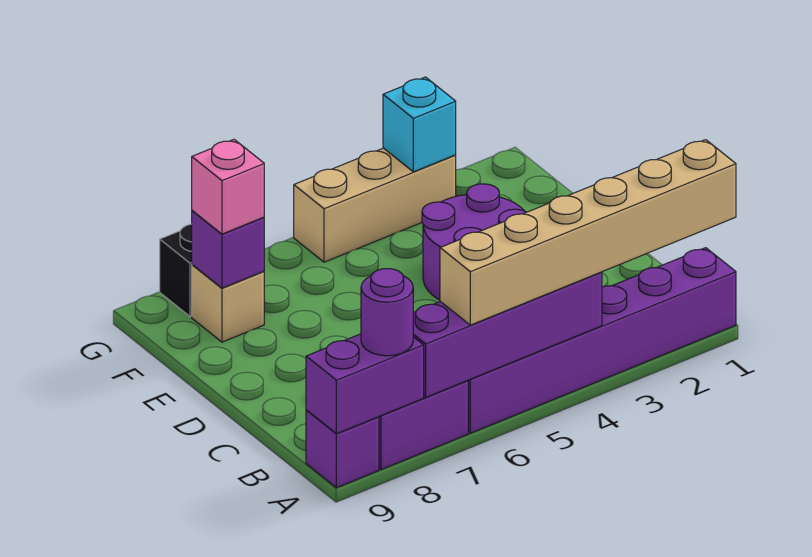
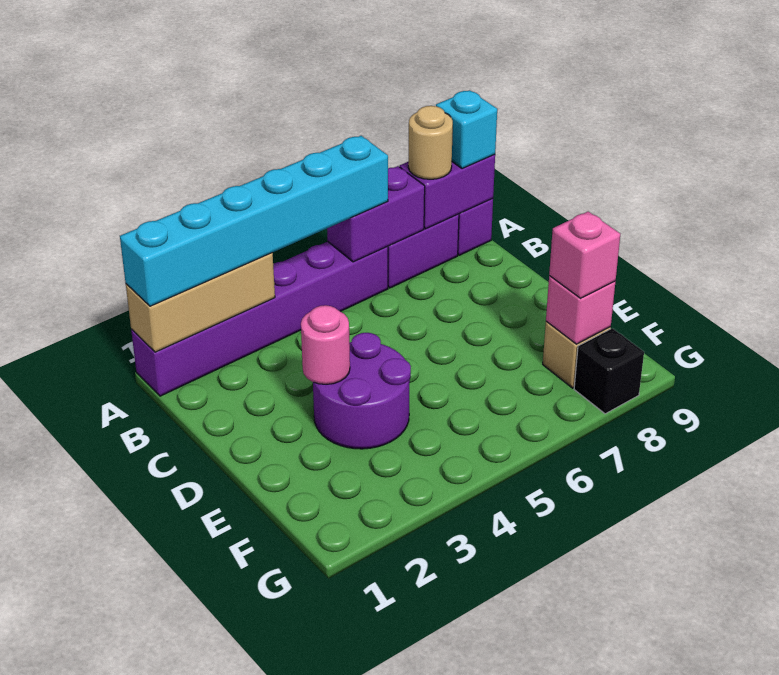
tan 1x6 brick [440,140,736,325] -> cyan 1x6 brick [120,136,388,306]
purple 1x4 brick [413,272,602,397] -> purple 1x2 brick [327,166,425,262]
purple 1x1 round brick [361,269,413,356] -> tan 1x1 round brick [408,106,453,179]
none -> pink 1x1 round brick [301,305,350,384]
purple 1x1 brick [192,211,264,288] -> pink 1x1 brick [546,276,615,344]
tan 1x3 brick [294,148,456,262] -> tan 1x3 brick moved to [126,253,275,352]
cyan 1x1 brick [383,77,456,172] -> cyan 1x1 brick moved to [436,90,497,169]

